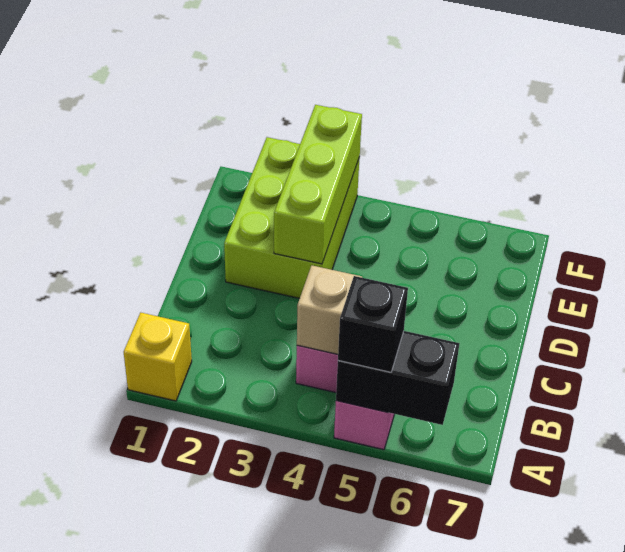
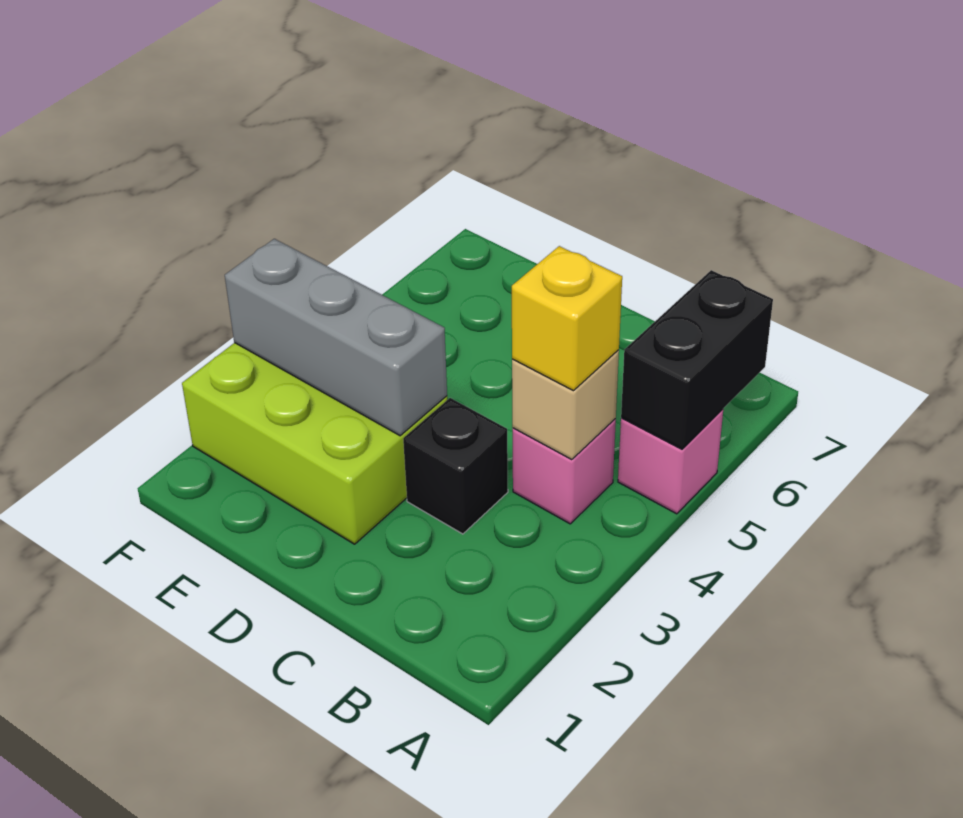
yellow 1x1 brick [124,313,192,401] -> yellow 1x1 brick moved to [512,246,622,391]
black 1x1 brick [338,276,408,372] -> black 1x1 brick moved to [403,398,508,534]
lime 1x3 brick [274,105,362,264] -> grey 1x3 brick [225,239,447,436]

